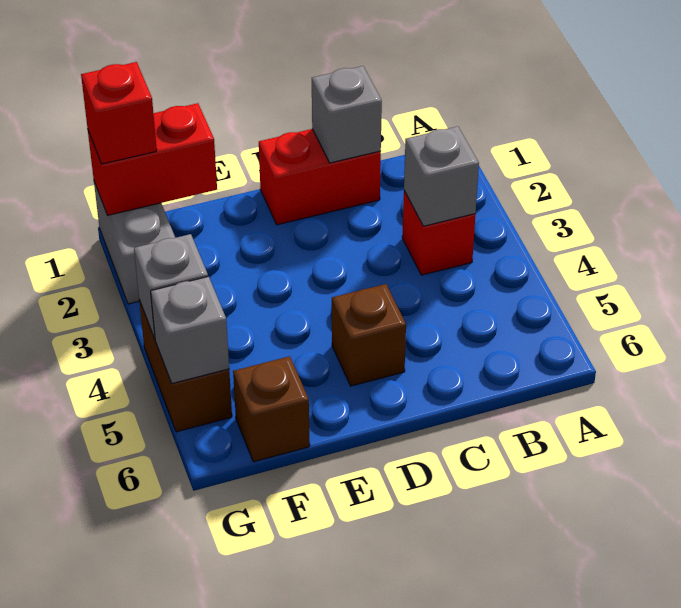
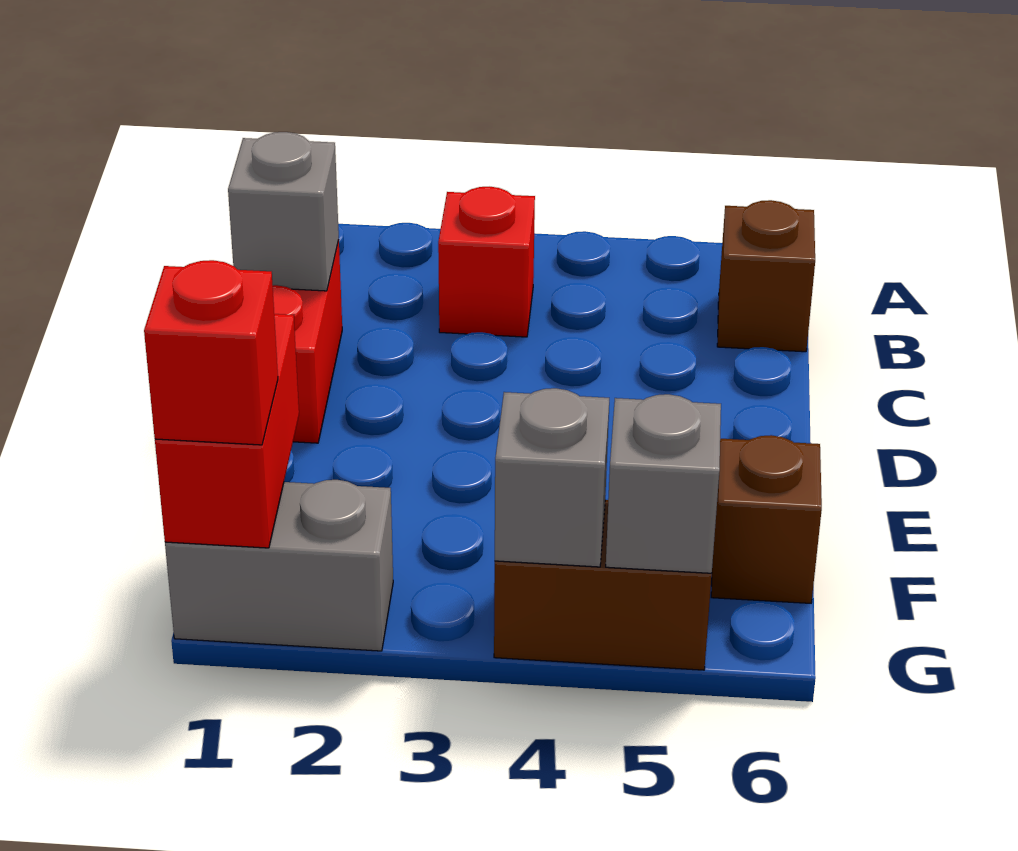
grey 1x1 brick [404,126,479,226] -> none
brown 1x1 brick [332,284,406,386] -> brown 1x1 brick moved to [717,200,815,352]

